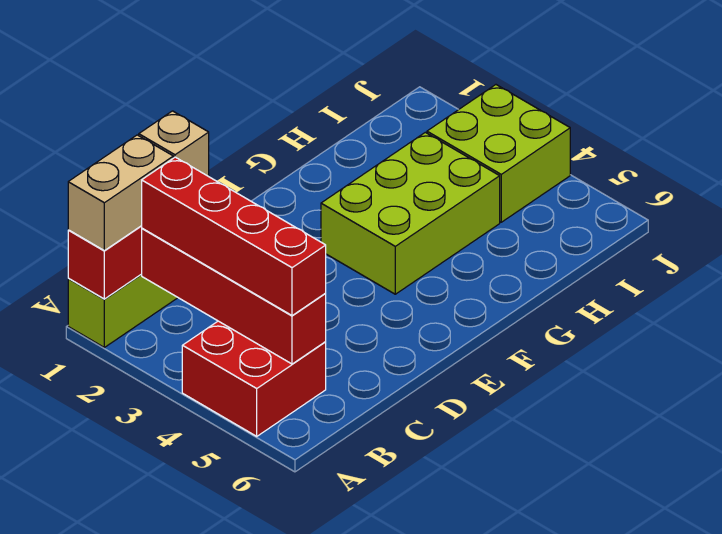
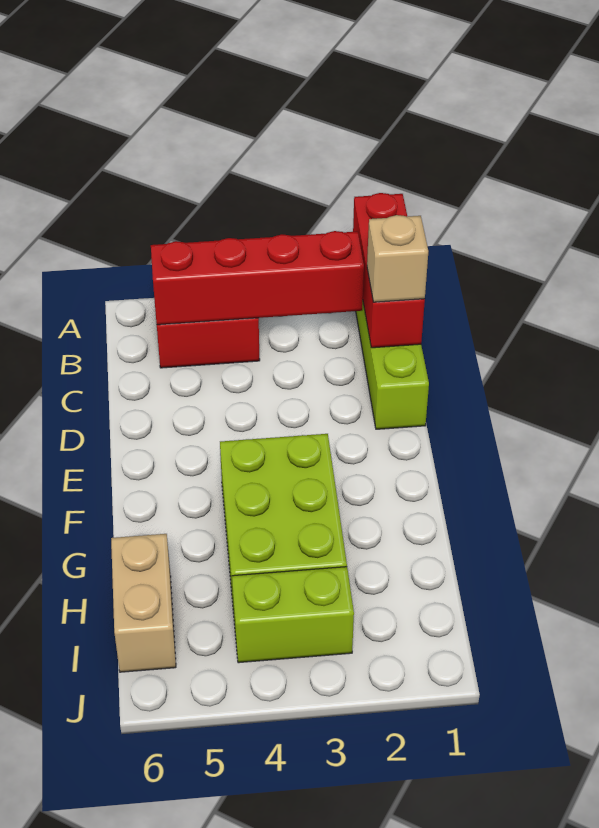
tan 1x2 brick [68,135,173,251] -> tan 1x2 brick moved to [111,534,176,672]
red 1x4 brick [142,157,326,316] -> none
lime 2x2 brick [427,85,570,222] -> lime 1x2 brick [232,567,354,663]

